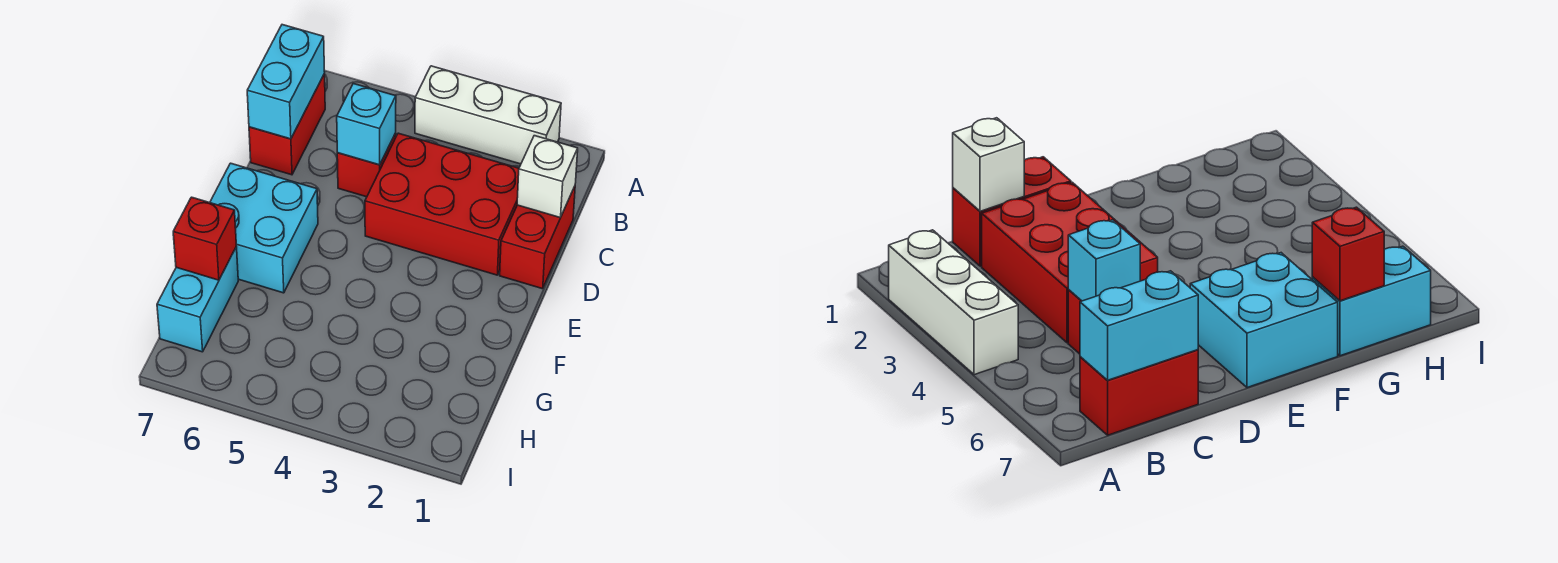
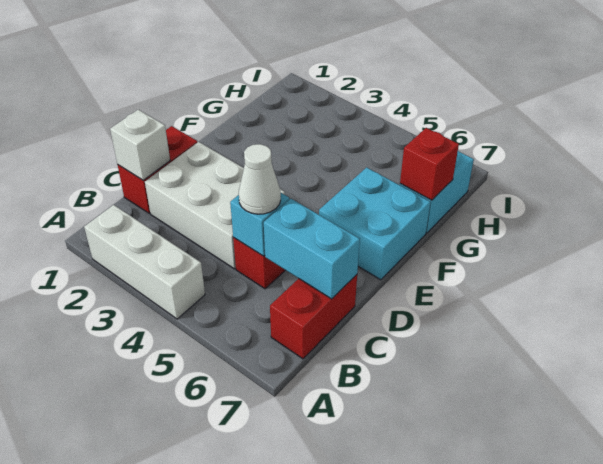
cyan 1x2 brick [247,25,325,139] -> cyan 1x2 brick turned to [264,199,360,299]
red 2x3 brick [365,133,519,275] -> white 2x3 brick [145,142,285,269]
none -> white 1x1 cone [239,144,281,214]

